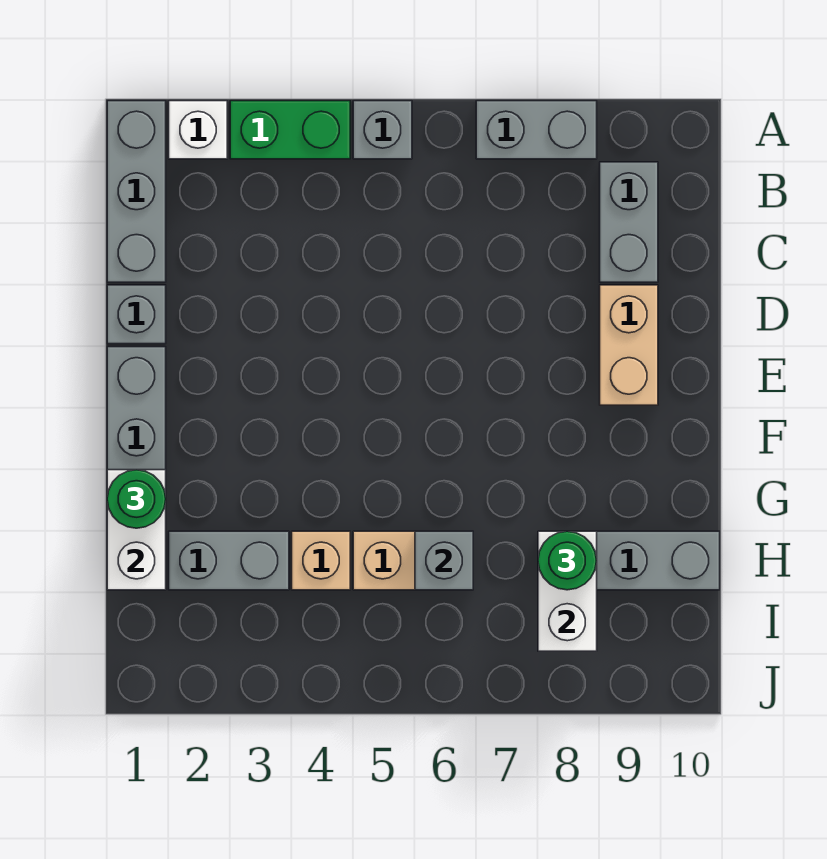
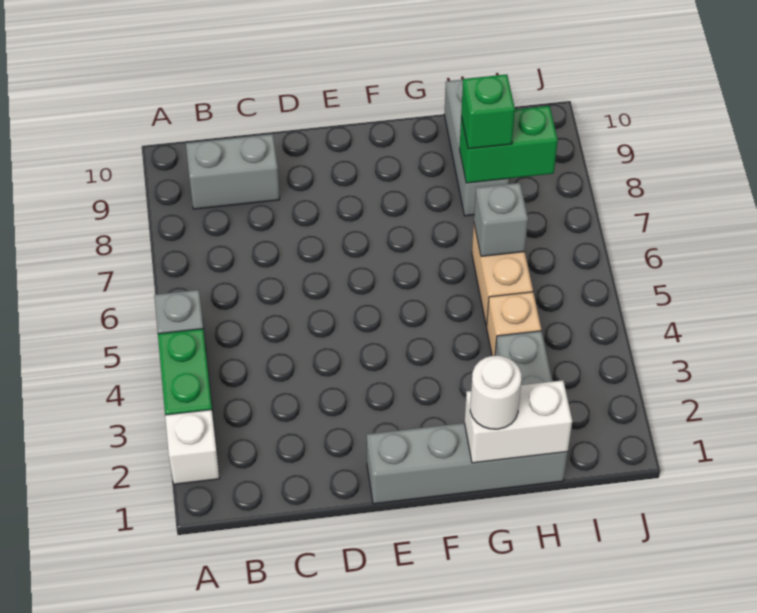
grey 1x3 brick [107,101,166,282] -> none
grey 1x2 brick [476,101,597,159] -> none
grey 1x1 brick [107,285,166,344] -> none
tan 1x2 brick [600,285,658,405] -> none
green 1x1 round brick [107,470,166,528] -> white 1x1 round brick [470,356,522,429]
white 1x2 brick [538,531,597,651] -> green 1x2 brick [460,106,558,183]
green 1x1 round brick [538,531,597,590] -> green 1x1 brick [461,74,515,149]

